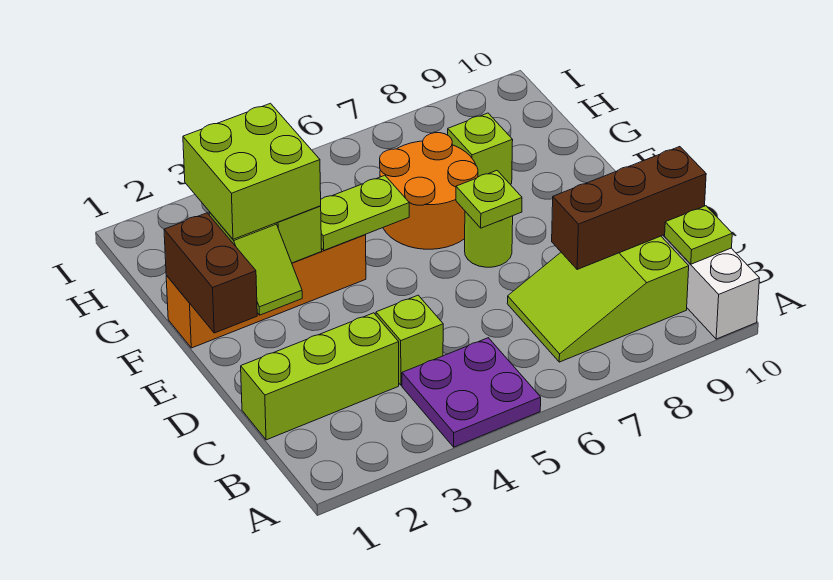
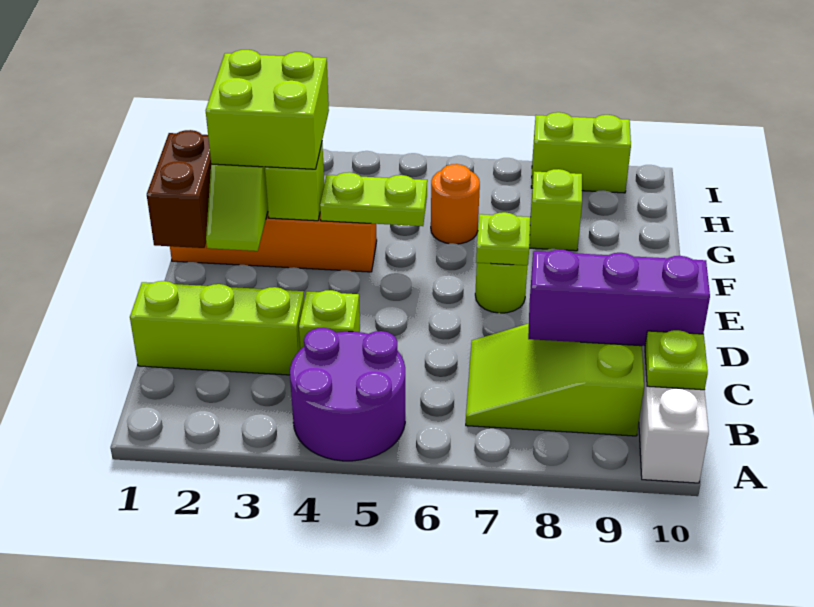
purple 2x2 plate [402,338,541,447] -> purple 2x2 round brick [290,328,405,461]
brown 1x3 brick [552,147,706,269] -> purple 1x3 brick [528,250,710,346]
orange 2x2 round brick [380,133,478,249] -> orange 1x1 round brick [431,164,480,244]
none -> lime 1x2 brick [531,112,631,193]

